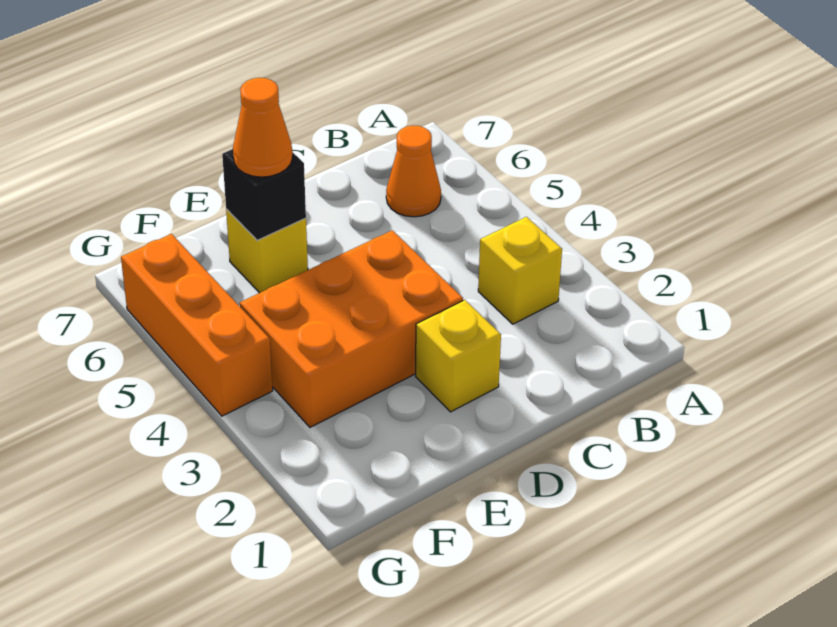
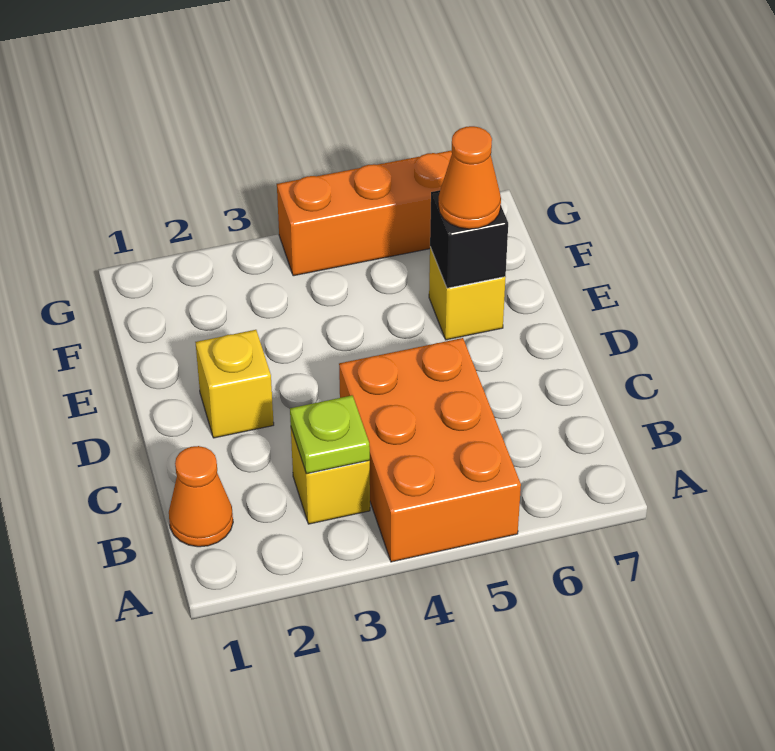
none -> lime 1x1 plate [290,395,370,474]
orange 1x1 cone [386,125,441,217] -> orange 1x1 cone moved to [169,446,233,547]
orange 2x3 brick [240,230,463,427] -> orange 2x3 brick moved to [339,338,521,562]

